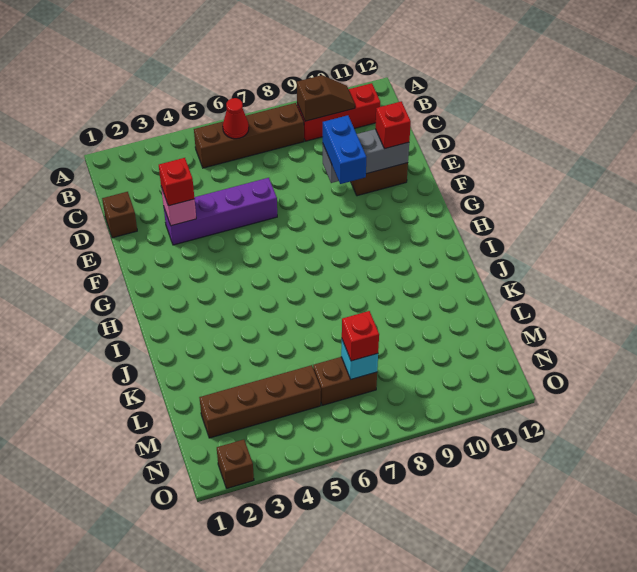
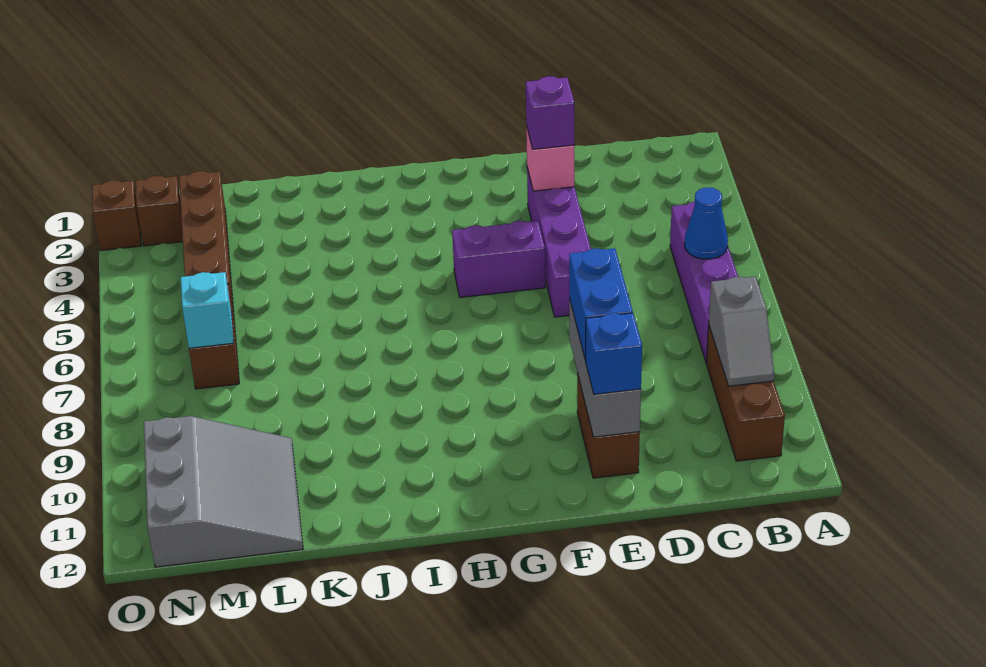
brown 1x4 brick [194,103,304,168] -> purple 1x4 brick [670,202,738,363]
red 1x1 cone [223,98,249,139] -> blue 1x1 cone [685,188,728,259]
red 1x3 brick [297,83,381,141] -> brown 1x3 brick [706,326,785,461]
brown 1x2 slope [297,75,355,121] -> grey 1x2 slope [709,277,774,386]
brown 1x1 brick [102,192,137,238] -> brown 1x1 brick moved to [136,176,183,246]
red 1x1 brick [159,158,194,206] -> purple 1x1 brick [526,76,574,149]
blue 1x2 brick [323,115,366,184] -> blue 1x2 brick turned to [569,248,633,360]
red 1x1 brick [375,101,411,149] -> blue 1x1 brick [586,313,642,394]
none -> purple 1x2 brick [452,221,545,297]
none -> grey 3x3 slope [144,416,303,567]
red 1x1 brick [342,311,379,361] -> none

